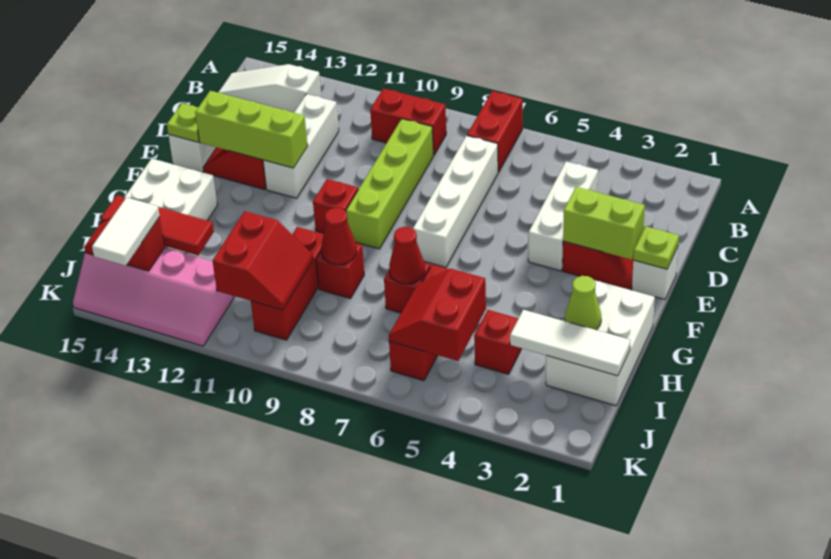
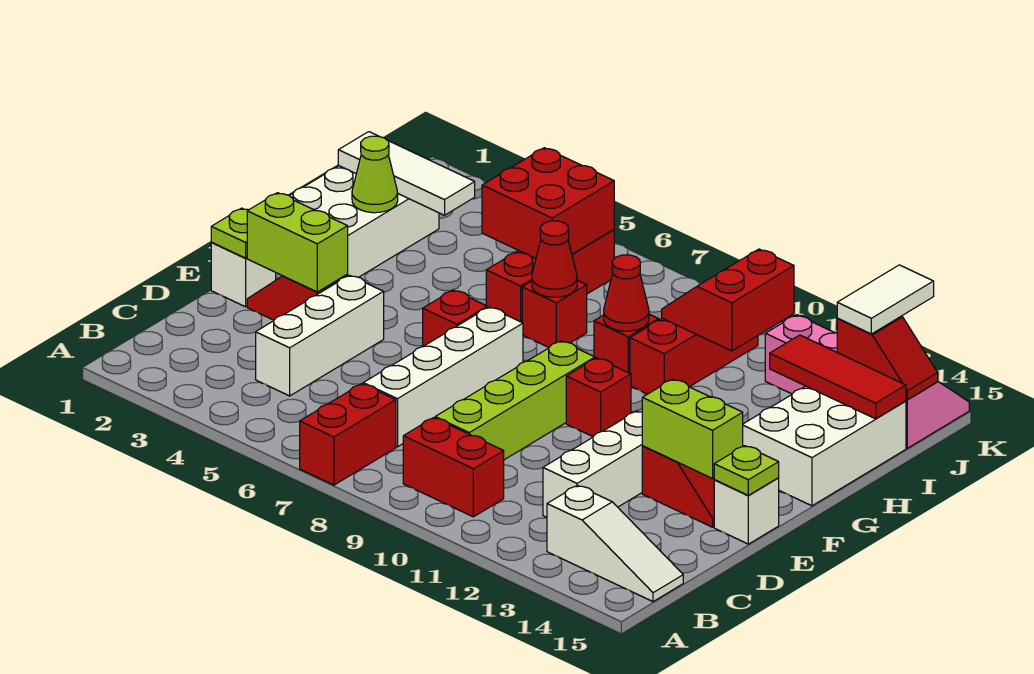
lime 1x3 brick [195,91,308,168] -> lime 1x2 brick [642,379,743,478]
red 1x1 brick [474,310,521,374] -> red 1x1 brick moved to [423,290,487,346]
red 2x2 slope [389,269,486,361] -> red 2x2 brick [482,148,614,258]

